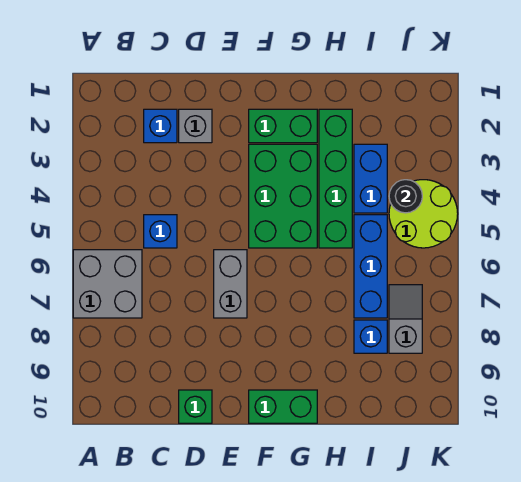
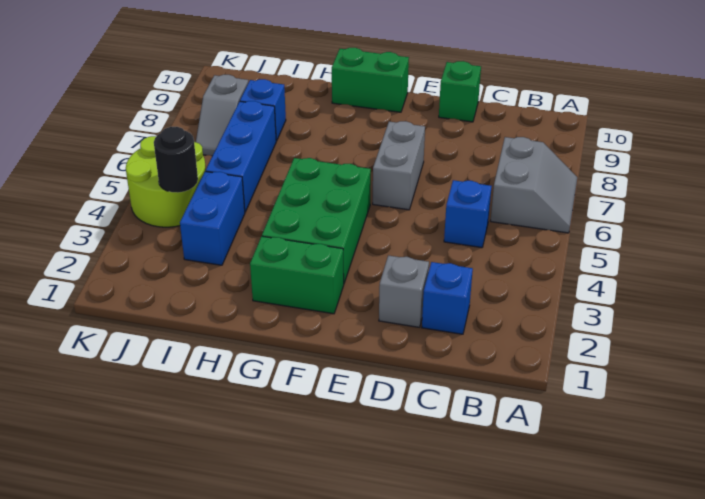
grey 2x2 brick [73,250,142,318] -> grey 2x2 slope [490,137,577,233]
green 1x4 brick [319,109,352,248] -> none

